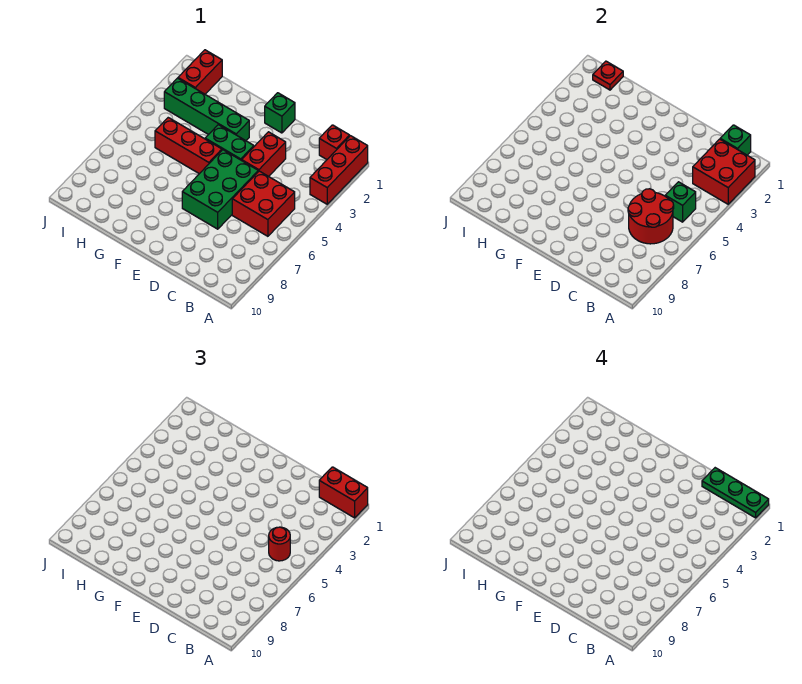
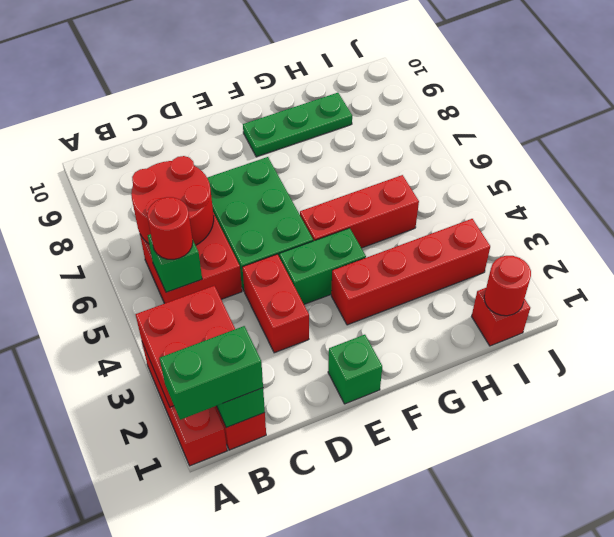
red 1x2 brick [319,467,368,518] -> green 1x2 brick [160,326,263,420]
green 1x3 plate [702,468,769,518] -> green 1x3 plate moved to [243,93,352,157]
green 1x4 brick [164,78,249,141] -> red 1x4 brick [331,219,490,325]
red 1x2 brick [178,50,222,94] -> red 1x1 brick [472,288,530,346]
red 1x1 plate [593,61,623,90] -> red 1x1 round brick [484,256,531,316]

